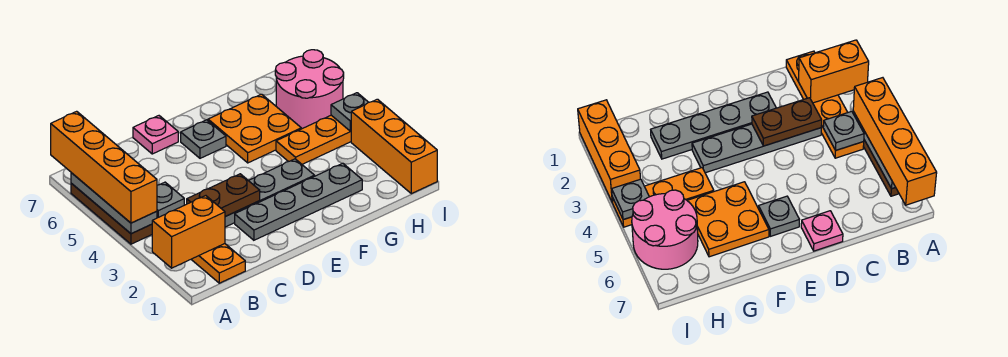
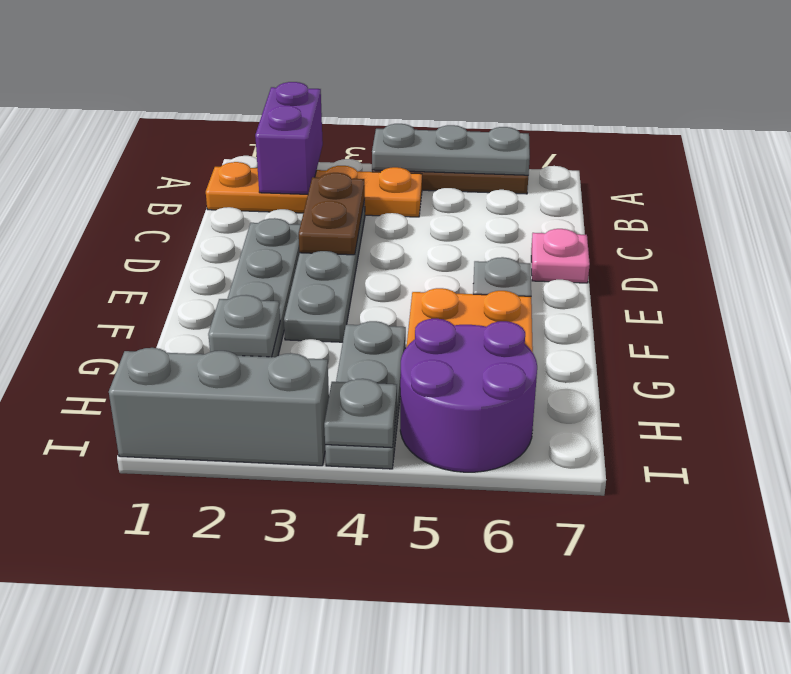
orange 1x2 brick [152,196,225,268] -> purple 1x2 brick [255,82,323,194]
orange 1x4 brick [51,111,157,223] -> none
grey 1x1 plate [157,182,184,218] -> grey 1x1 plate moved to [208,295,280,357]
orange 1x3 plate [276,115,351,164] -> grey 1x3 plate [325,321,406,469]
pink 2x2 round brick [275,50,344,129] -> purple 2x2 round brick [400,319,537,472]
orange 1x3 brick [351,99,437,194] -> grey 1x3 brick [109,348,329,466]

